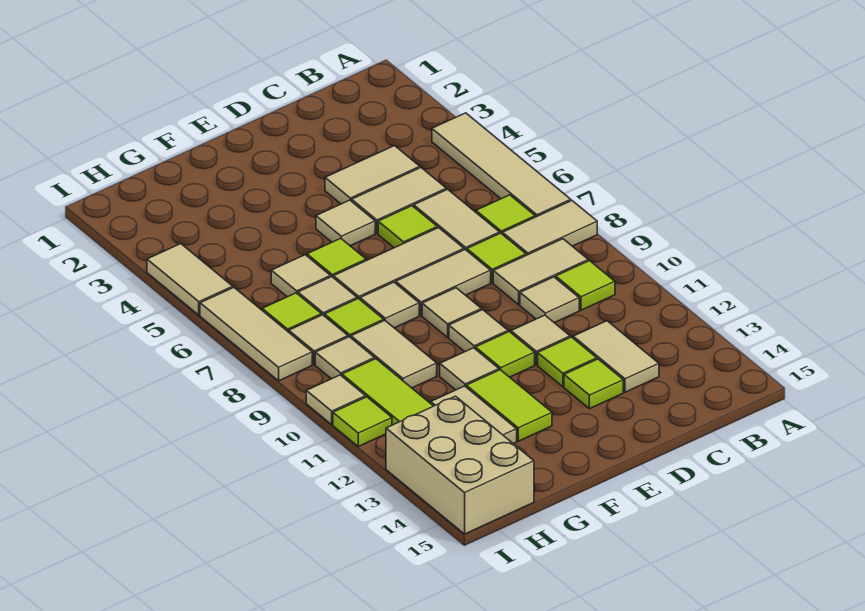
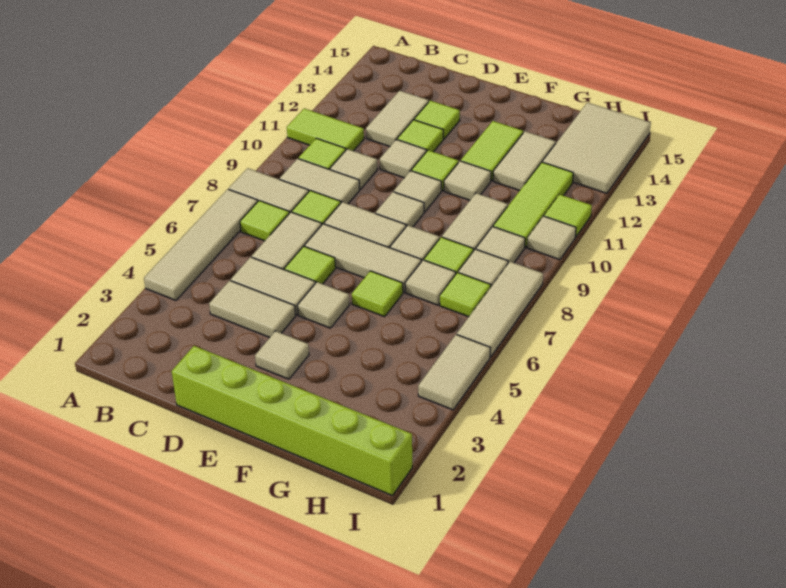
none -> lime 1x2 tile [287,109,364,151]
none -> lime 1x6 brick [172,346,412,496]
tan 1x1 tile [271,255,331,297] -> tan 1x1 tile moved to [255,331,309,379]
tan 2x3 brick [386,396,534,534] -> tan 2x3 tile [542,103,651,193]

